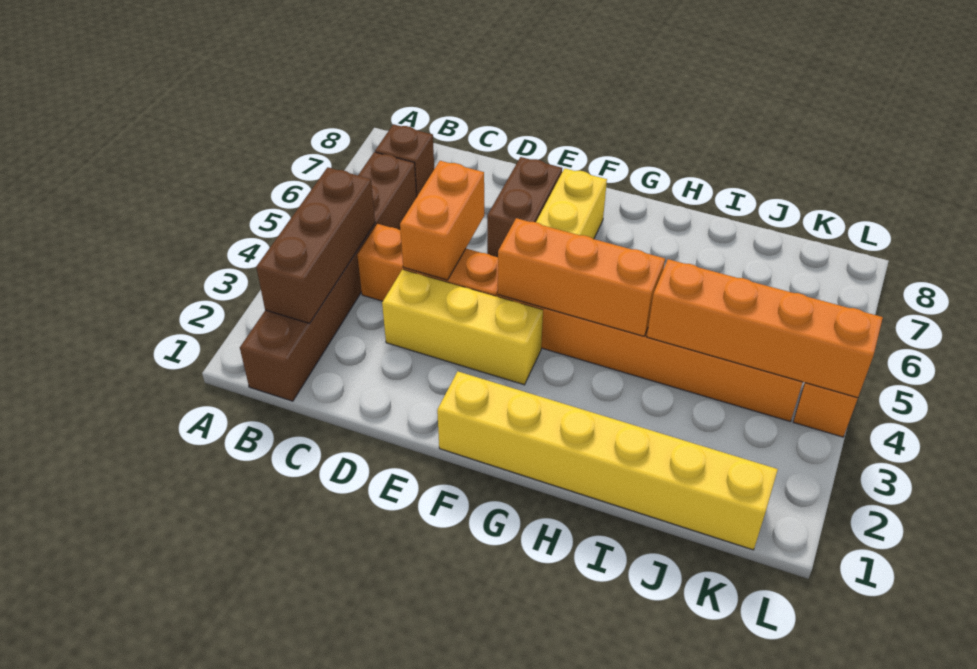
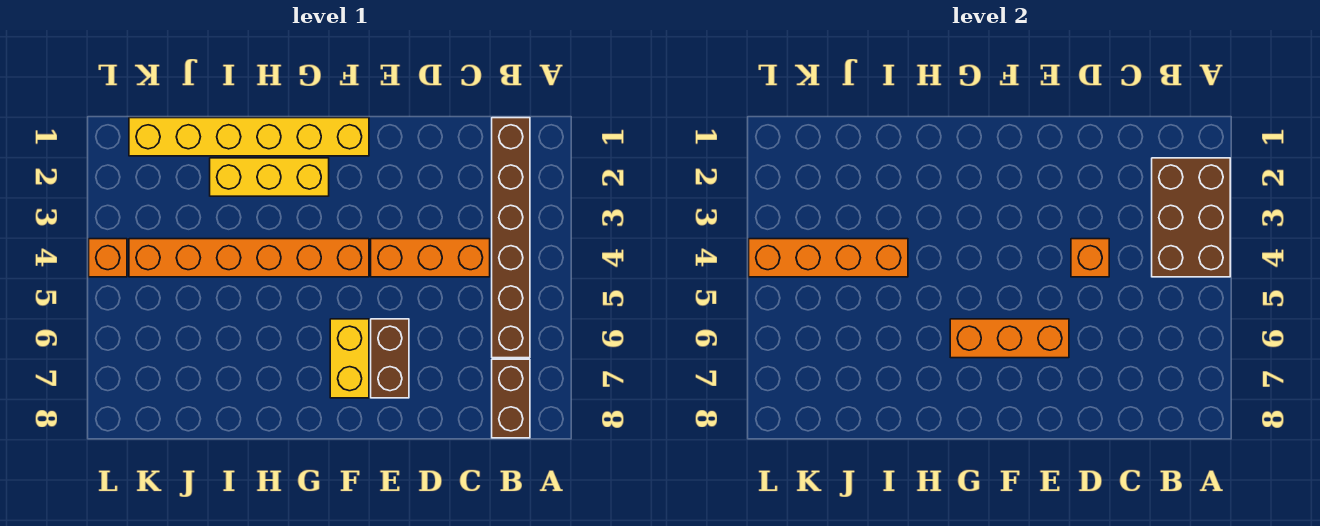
brown 1x3 brick [256,167,375,323] -> brown 2x3 brick [1152,158,1230,277]
brown 1x1 brick [375,124,434,196] -> brown 1x2 brick [492,359,530,438]
yellow 1x3 brick [382,270,543,385] -> yellow 1x3 brick moved to [210,158,329,196]
orange 1x2 brick [400,161,484,280] -> orange 1x1 brick [1071,239,1109,277]
orange 1x3 brick [498,218,665,336] -> orange 1x3 brick moved to [950,319,1069,358]

